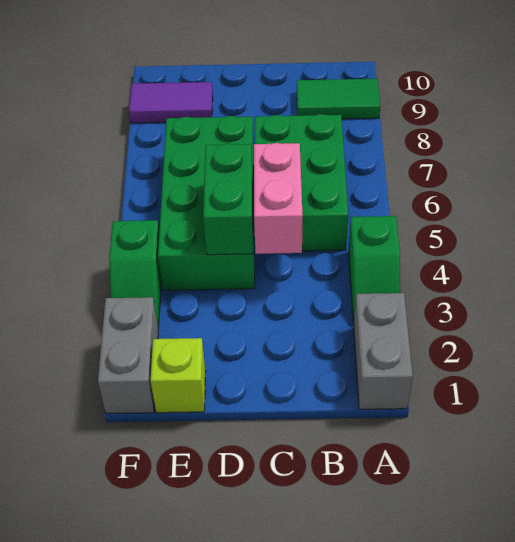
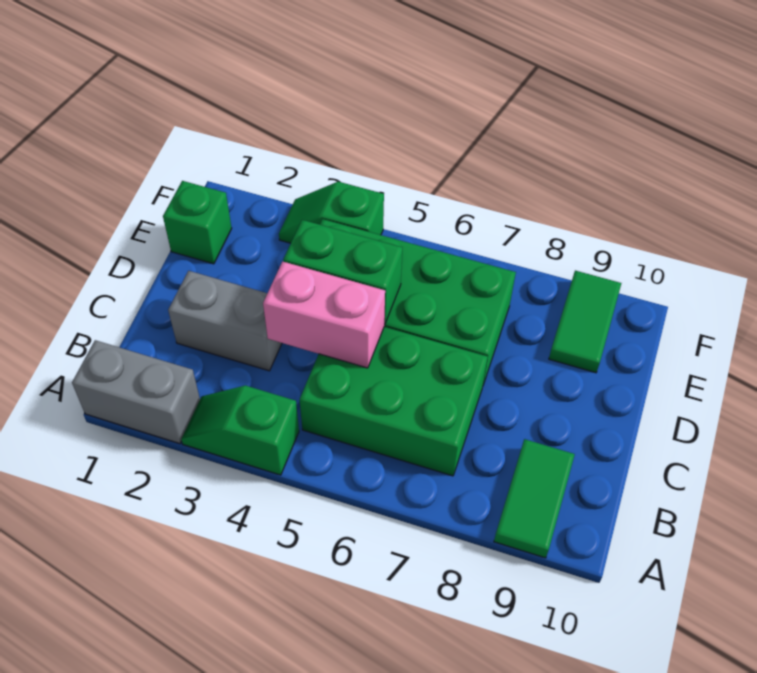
lime 1x1 brick [151,338,206,413] -> green 1x1 brick [163,181,232,264]
purple 1x2 tile [129,82,213,123] -> green 1x2 tile [549,271,621,373]
grey 1x2 brick [98,297,158,413] -> grey 1x2 brick moved to [168,271,282,371]

